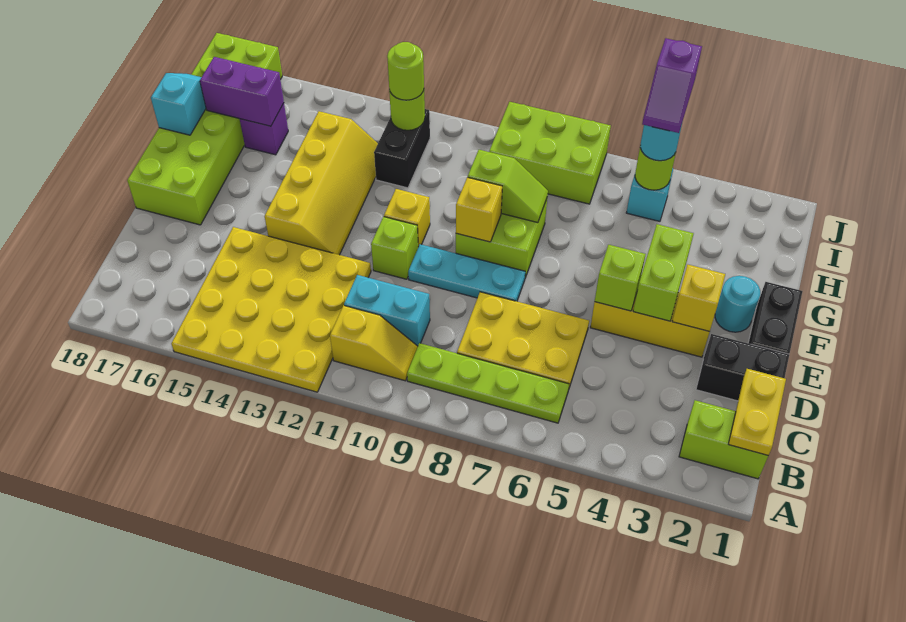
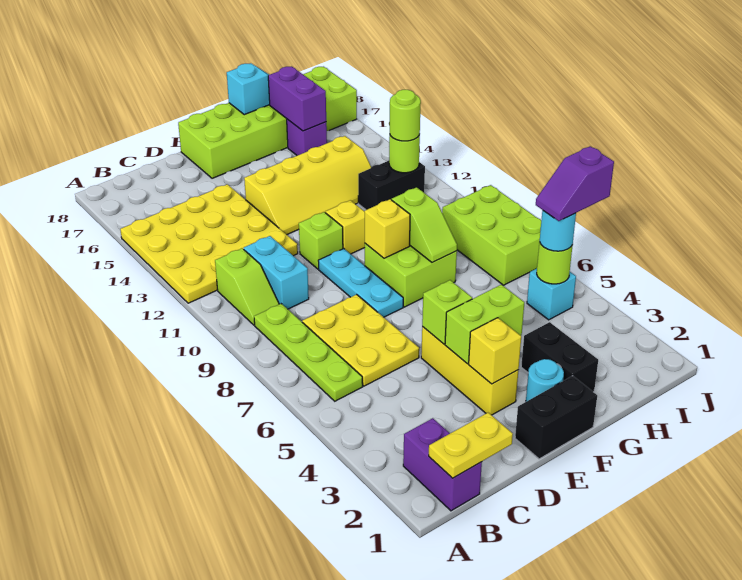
lime 1x2 brick [679,400,768,479] -> purple 1x2 brick [403,418,482,511]
yellow 1x2 slope [330,305,418,381] -> lime 1x2 slope [215,248,279,325]
black 1x2 brick [696,334,789,401] -> black 1x2 brick moved to [521,322,598,392]

